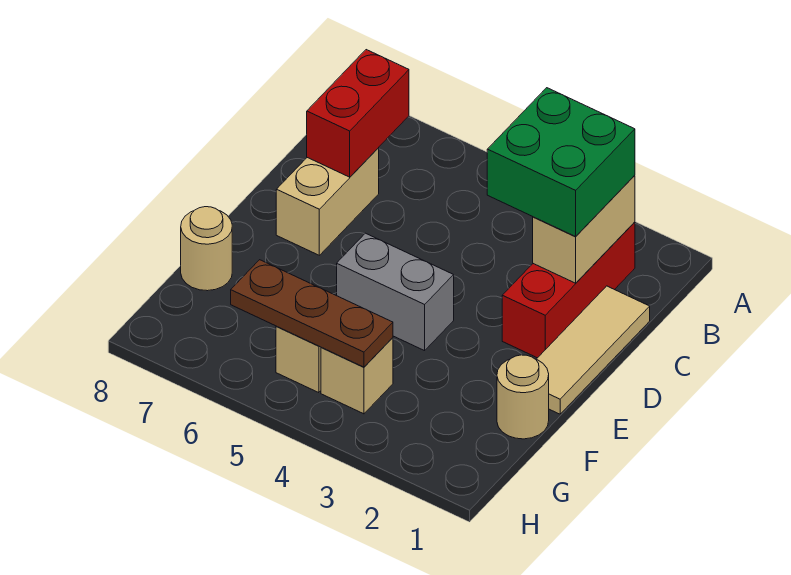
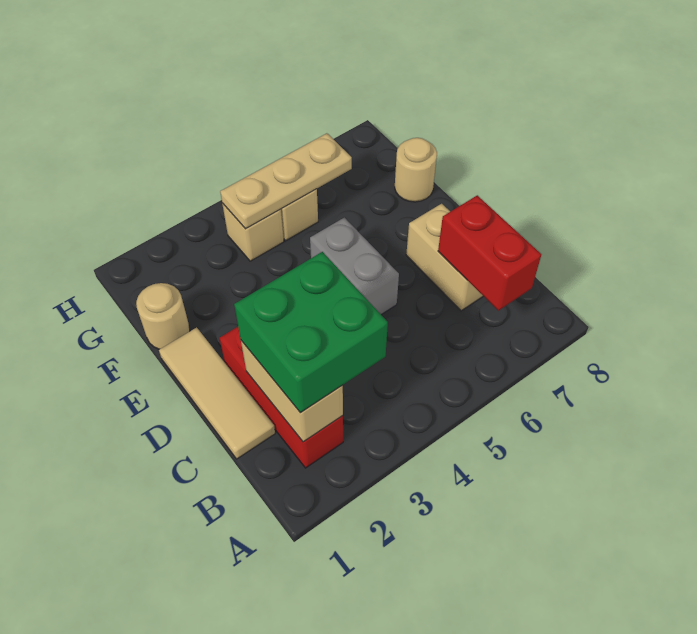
grey 1x2 brick [337,233,454,351] -> grey 1x2 brick turned to [310,217,399,315]
brown 1x3 plate [231,260,393,367] -> tan 1x3 plate [220,133,352,229]

